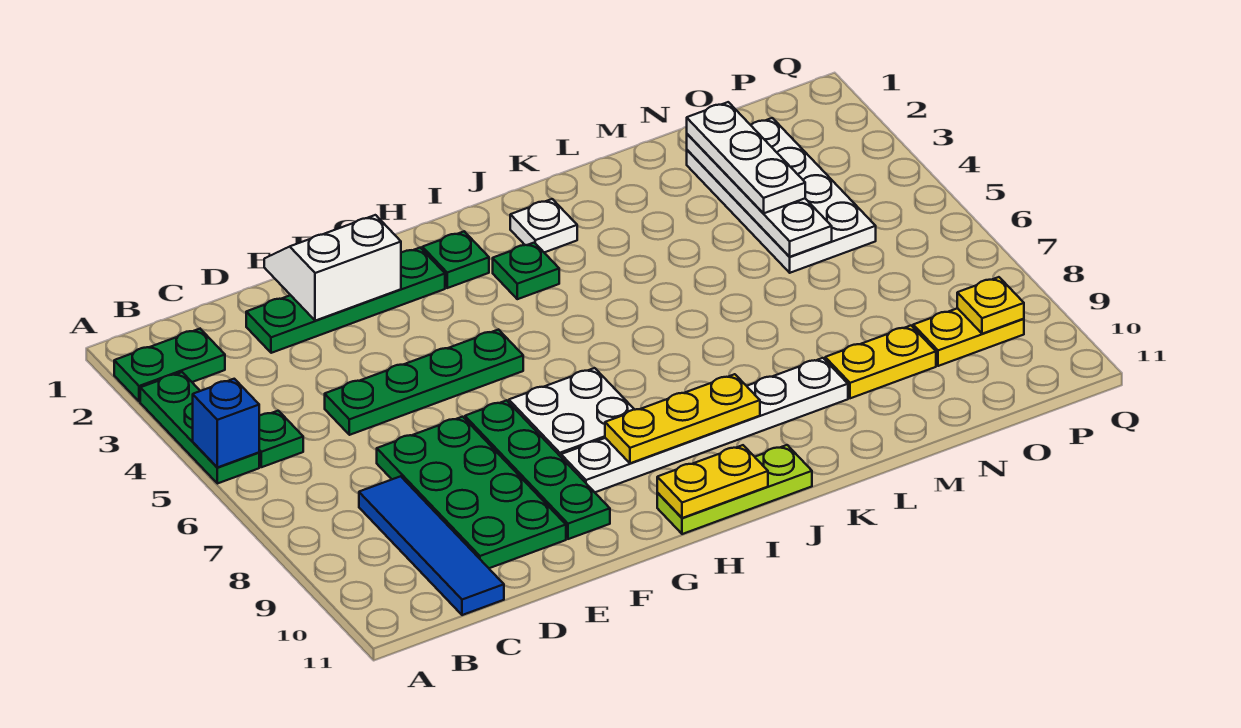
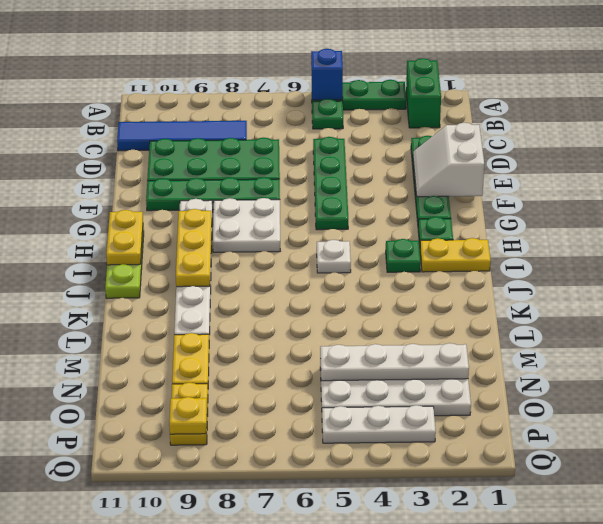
green 1x2 plate [114,329,225,402] -> green 1x2 brick [406,58,441,128]
white 2x2 slope [264,215,401,321] -> white 2x2 slope turned to [413,123,484,197]
none -> yellow 1x2 plate [420,238,491,272]
white 1x1 plate [510,199,577,252] -> white 1x1 plate moved to [317,240,351,273]
white 1x3 plate [687,102,805,214] -> white 1x3 plate moved to [322,405,436,443]

